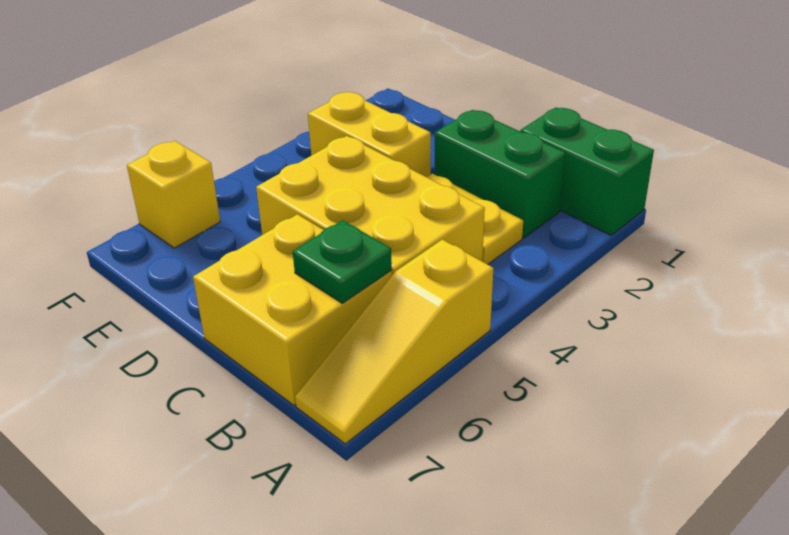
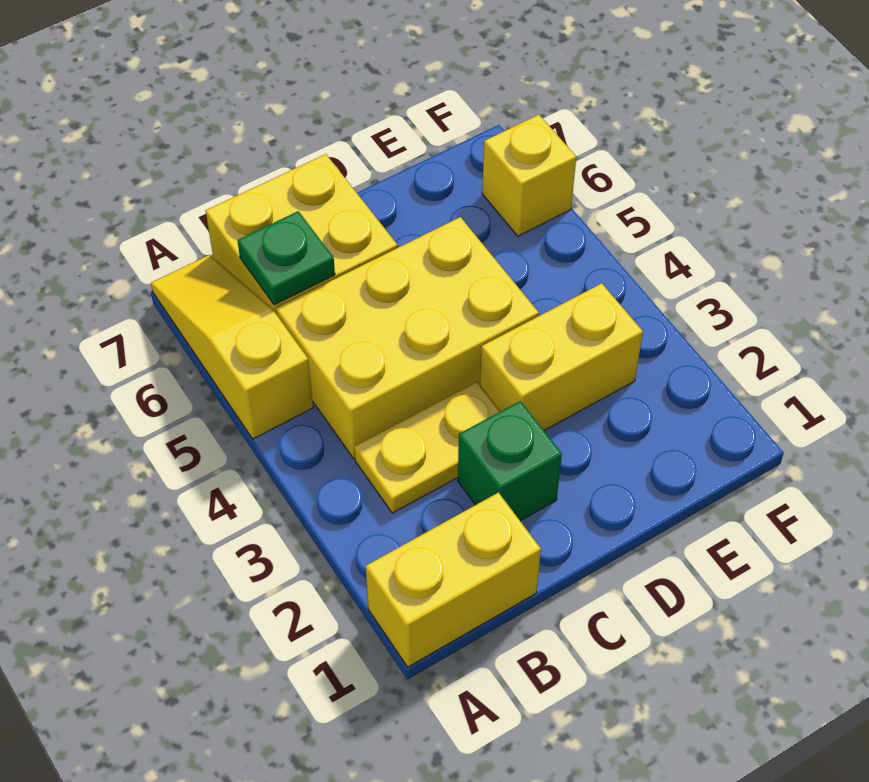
green 1x2 brick [520,107,654,235] -> yellow 1x2 brick [366,493,541,667]
green 1x2 brick [435,110,565,238] -> green 1x1 brick [458,401,562,521]

